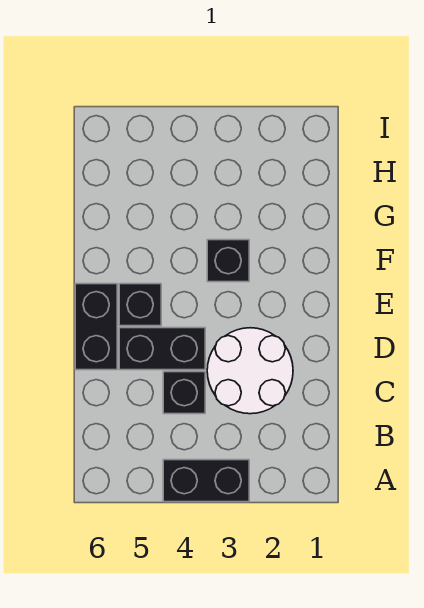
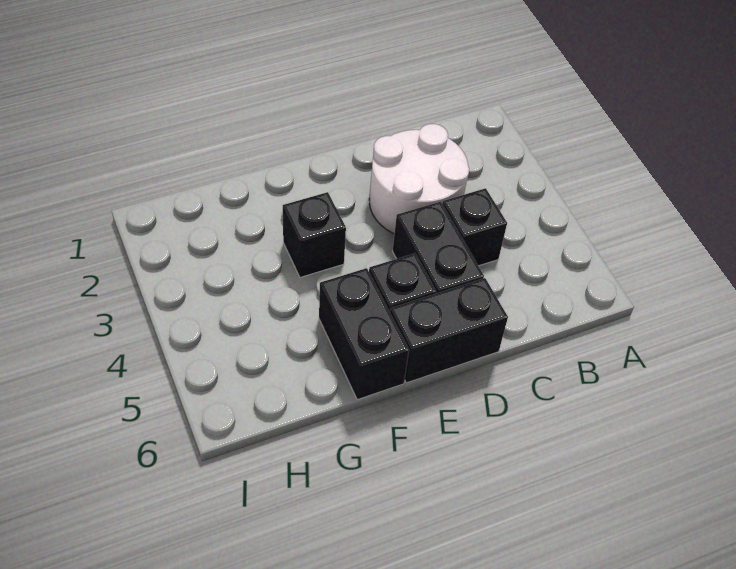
black 1x2 brick [163,460,249,502] -> black 1x2 brick moved to [319,268,409,400]

